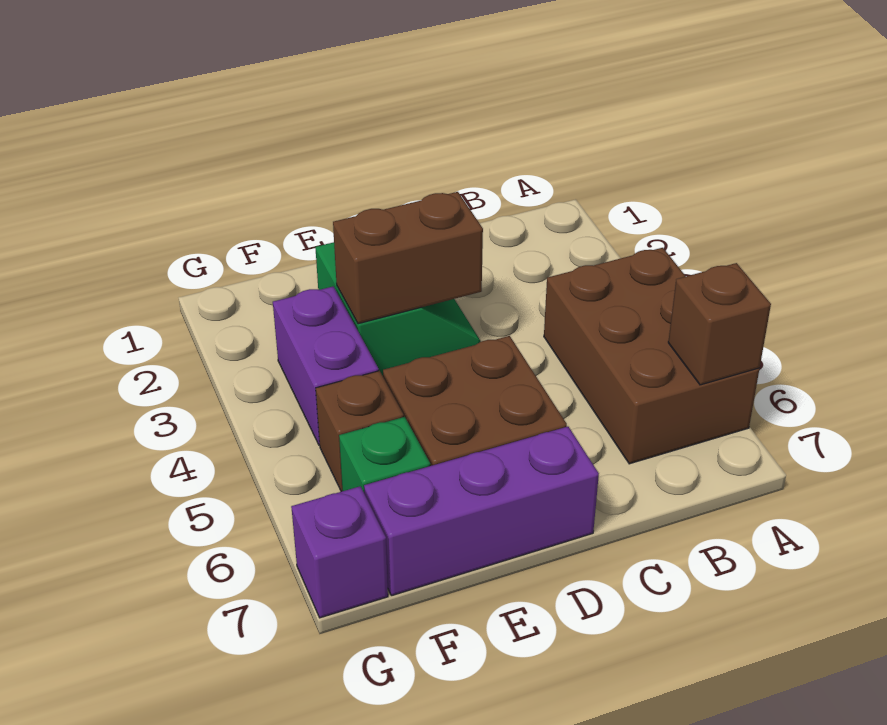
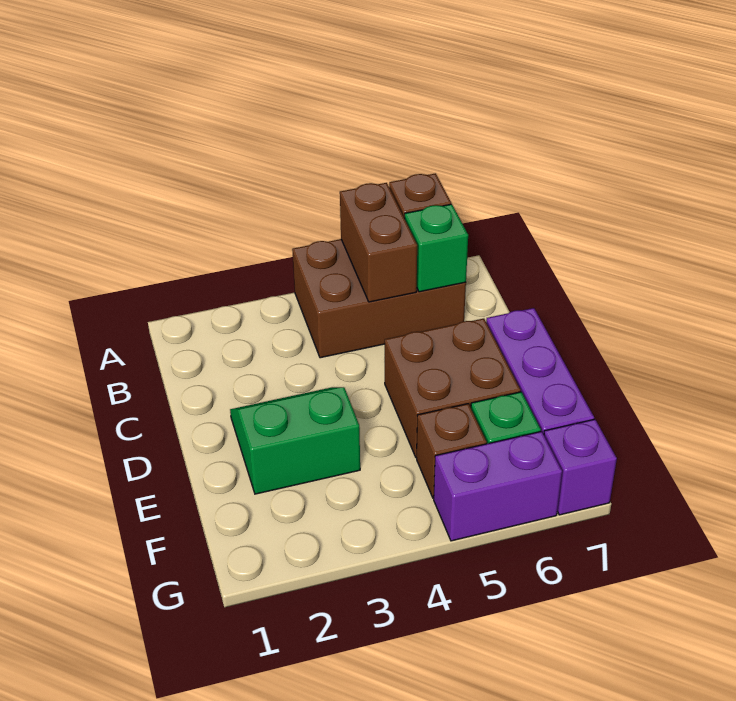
none -> green 1x1 brick [404,204,468,292]
brown 1x2 brick [333,192,483,324] -> brown 1x2 brick moved to [340,183,417,302]
purple 1x2 brick [273,286,379,445] -> purple 1x2 brick moved to [434,431,562,541]

